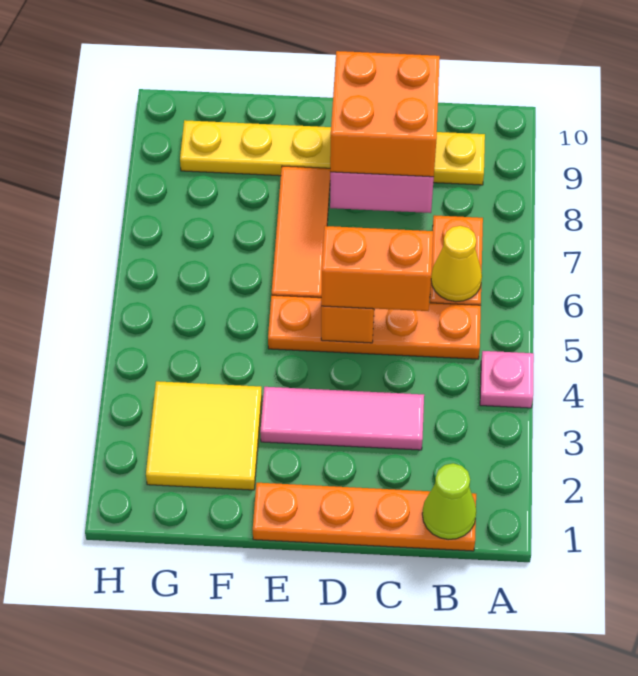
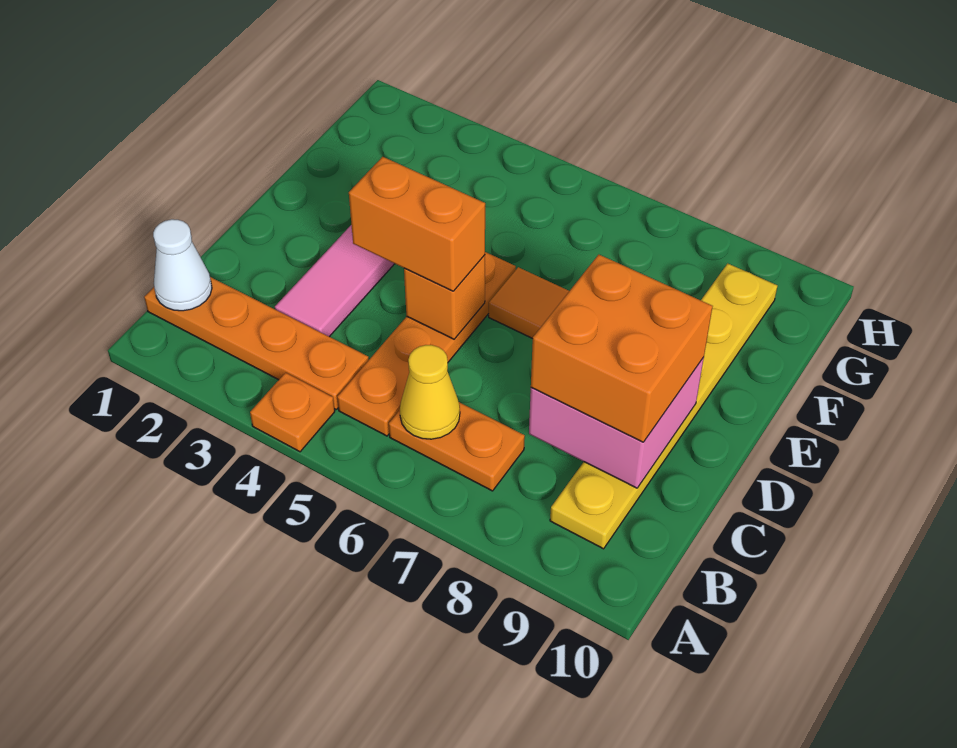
pink 1x1 plate [480,351,534,408] -> orange 1x1 plate [250,373,335,452]
orange 1x4 plate [253,483,476,551] -> orange 1x4 plate turned to [144,277,369,409]
lime 1x1 cone [422,463,476,540] -> white 1x1 cone [153,219,212,311]
orange 1x2 brick [321,226,433,311] -> orange 1x2 brick turned to [349,157,485,291]
yellow 2x2 tile [146,381,262,490] -> none

